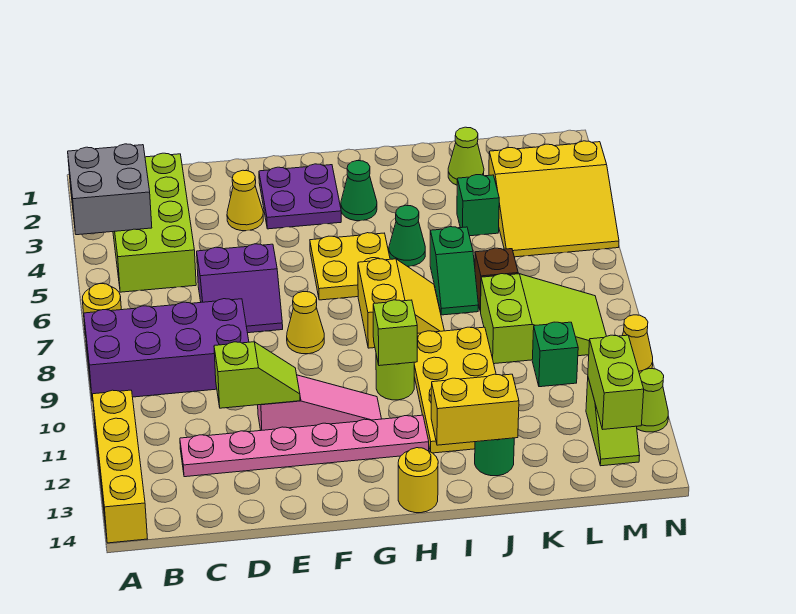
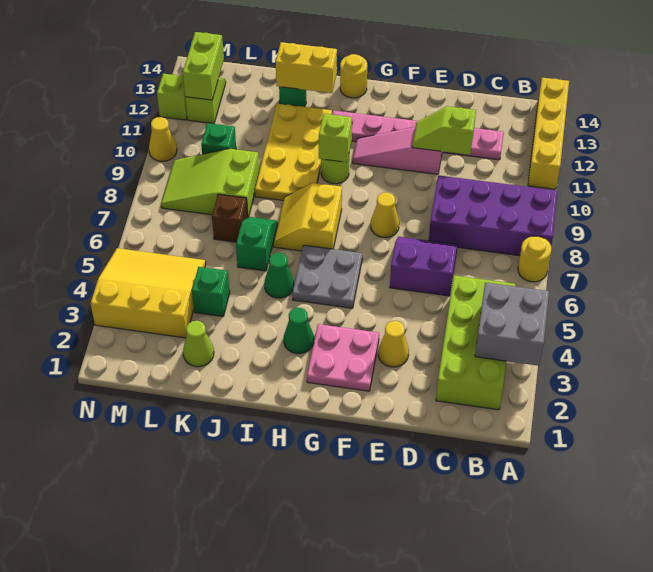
purple 2x2 plate [259,164,341,229] -> pink 2x2 plate [307,324,379,391]
yellow 2x2 plate [310,233,390,300] -> grey 2x2 plate [292,245,362,308]
lime 1x1 cone [637,368,668,432] -> lime 1x1 brick [157,74,187,120]

